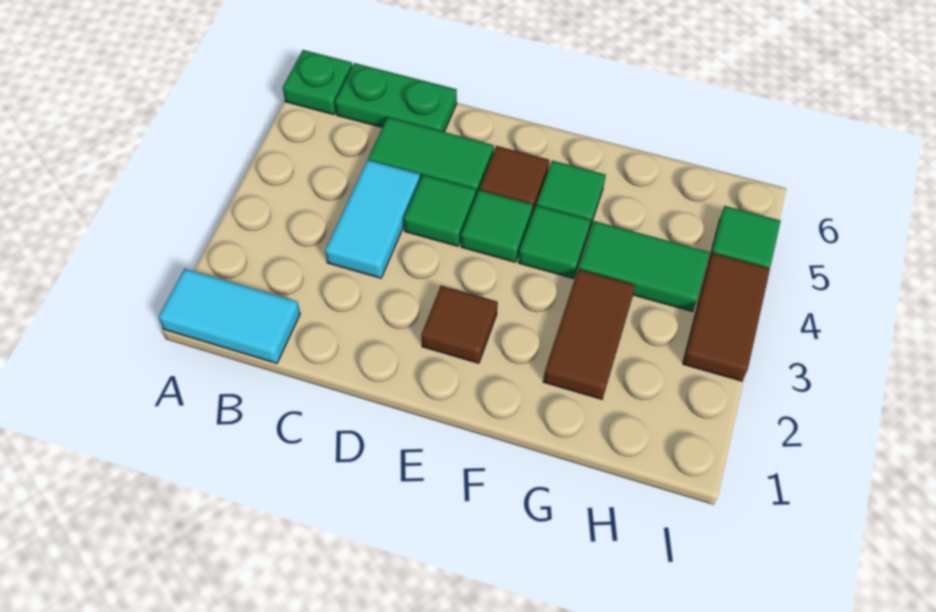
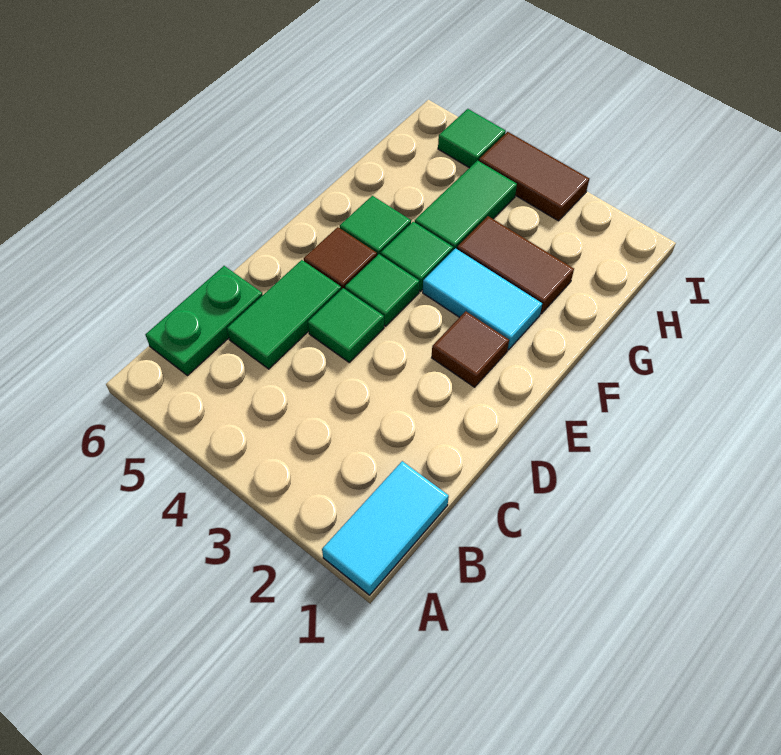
green 1x1 plate [283,50,352,115] -> none
cyan 1x2 tile [325,160,420,278] -> cyan 1x2 tile moved to [423,248,542,350]

